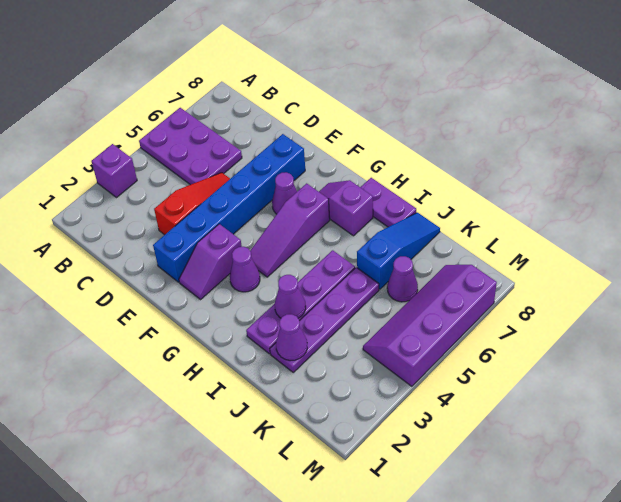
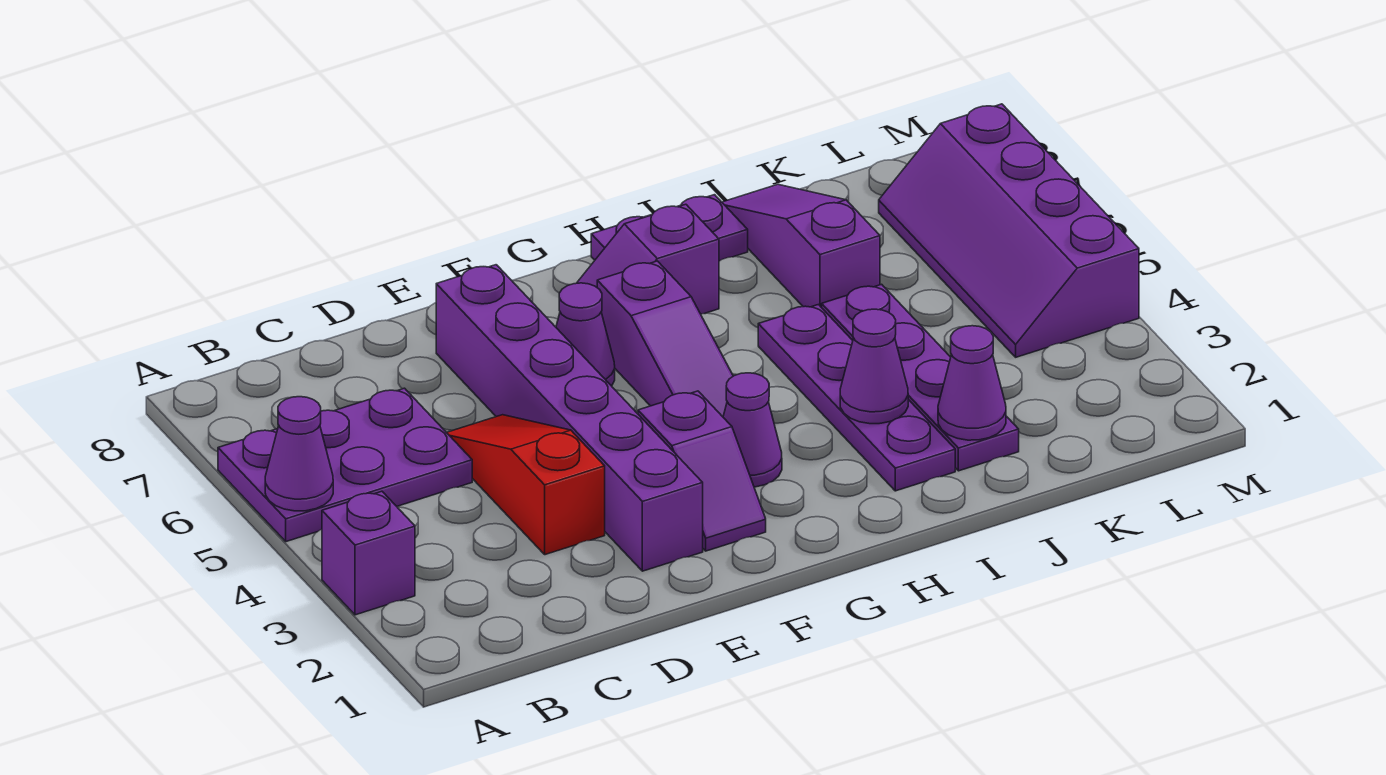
blue 1x6 brick [153,134,305,282] -> purple 1x6 brick [436,265,703,571]
blue 1x3 slope [357,213,440,289] -> purple 1x3 slope [722,184,880,308]
purple 1x1 cone [387,256,418,302] -> purple 1x1 cone moved to [265,397,333,511]

